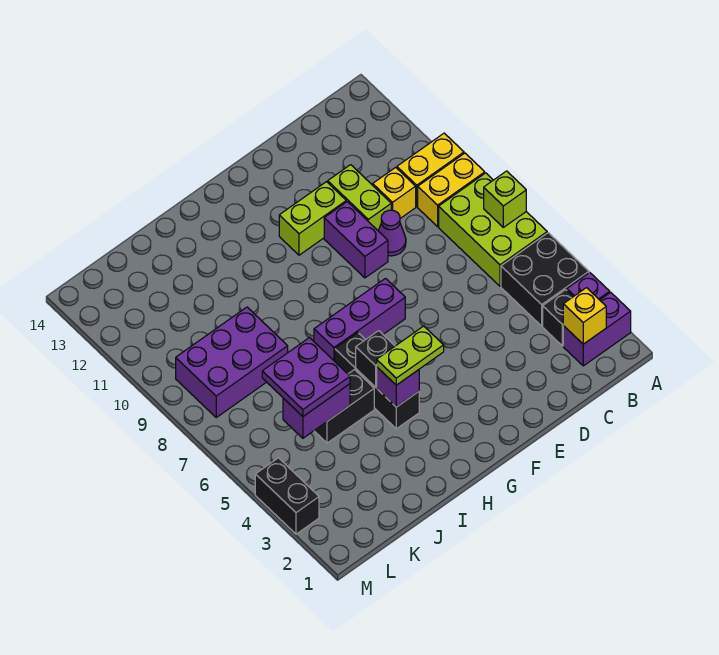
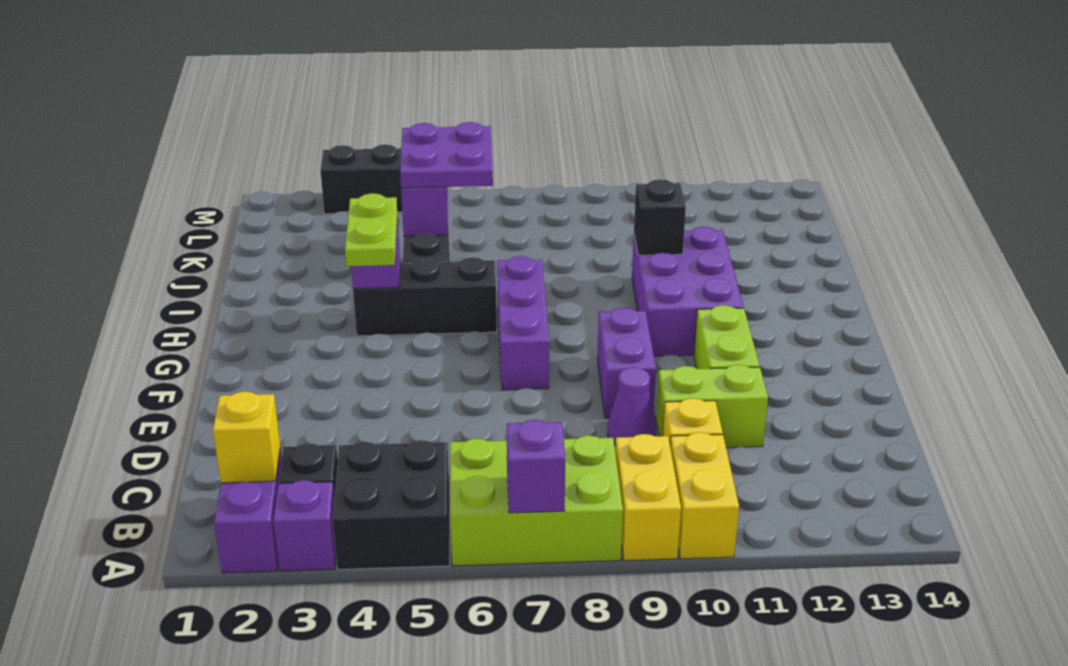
lime 1x1 brick [484,171,526,227] -> purple 1x1 brick [507,420,565,513]
purple 1x2 brick [324,202,388,278] -> purple 1x2 brick turned to [597,308,656,418]
black 1x1 brick [356,331,395,387] -> black 1x1 brick moved to [634,179,686,255]
purple 2x3 brick [176,307,288,417] -> purple 2x3 brick moved to [632,227,744,356]

